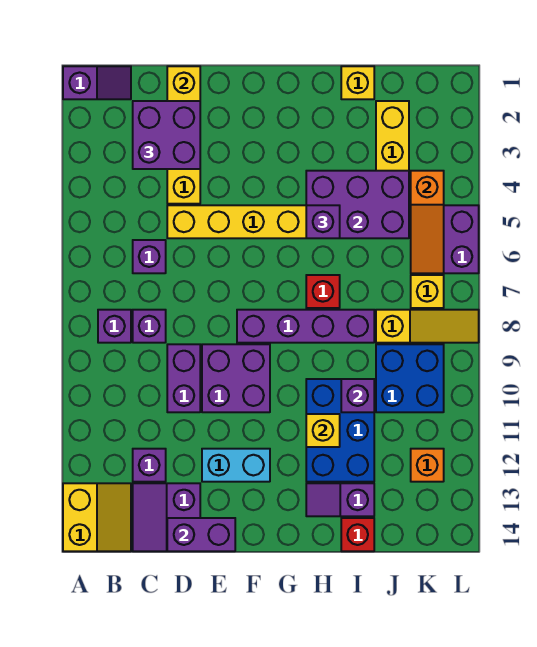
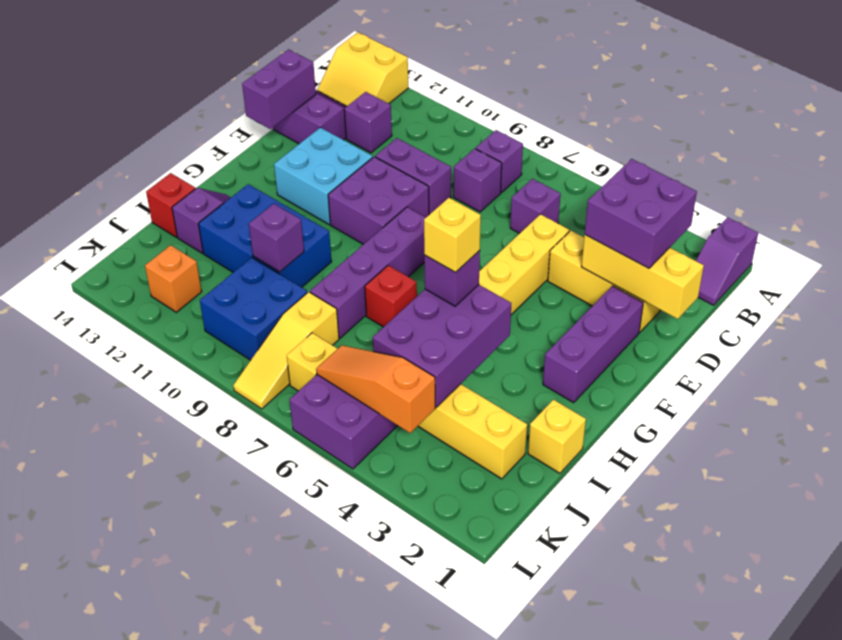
none -> purple 1x3 brick [543,286,643,403]
cyan 1x2 brick [202,449,270,482] -> cyan 2x2 brick [274,127,373,224]
yellow 1x1 brick [306,414,340,447] -> yellow 1x1 brick moved to [424,198,481,273]

